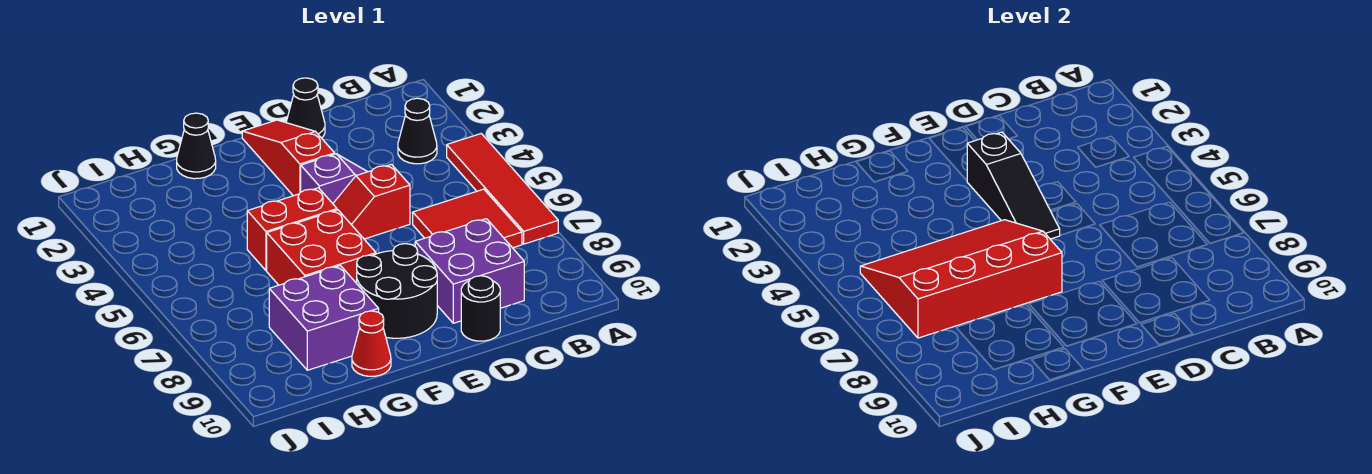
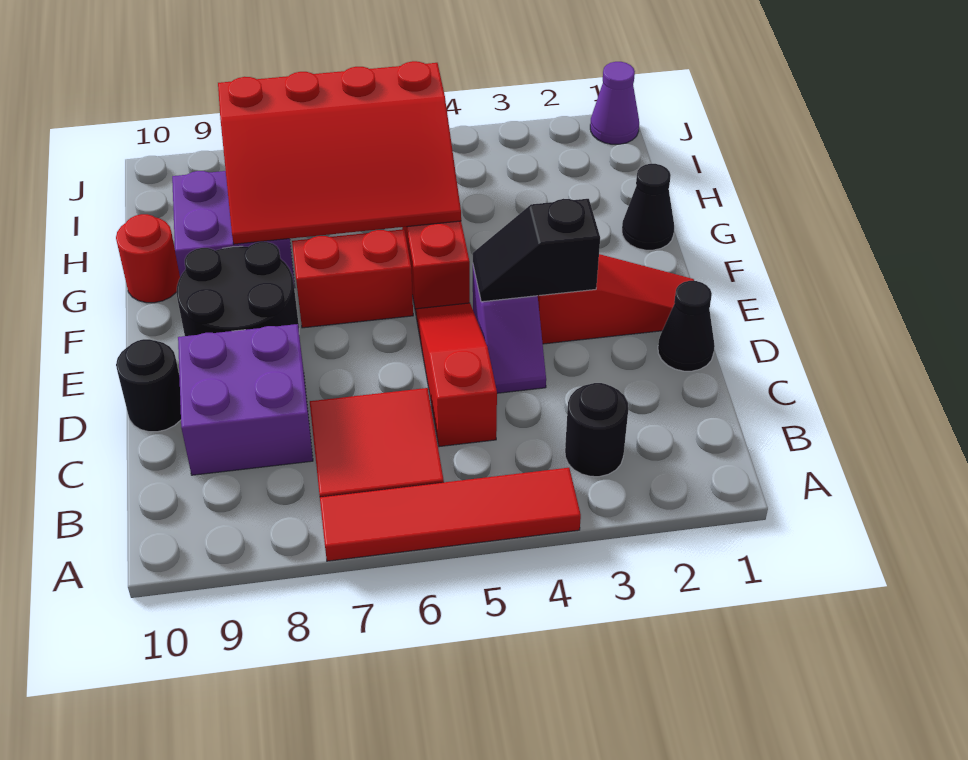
black 1x1 cone [398,98,437,164] -> black 1x1 round brick [565,383,628,477]
red 1x2 slope [333,164,410,239] -> red 1x3 slope [416,303,497,447]
black 1x3 slope [967,132,1060,239] -> black 1x2 slope [473,199,600,302]
red 3x4 slope [860,220,1062,338] -> red 3x4 slope turned to [218,61,461,244]
red 2x2 brick [267,210,376,285] -> red 1x2 brick [292,229,413,328]
red 1x1 cone [352,311,391,376] -> red 1x1 round brick [116,214,180,303]
none -> purple 1x1 cone [590,62,639,144]

